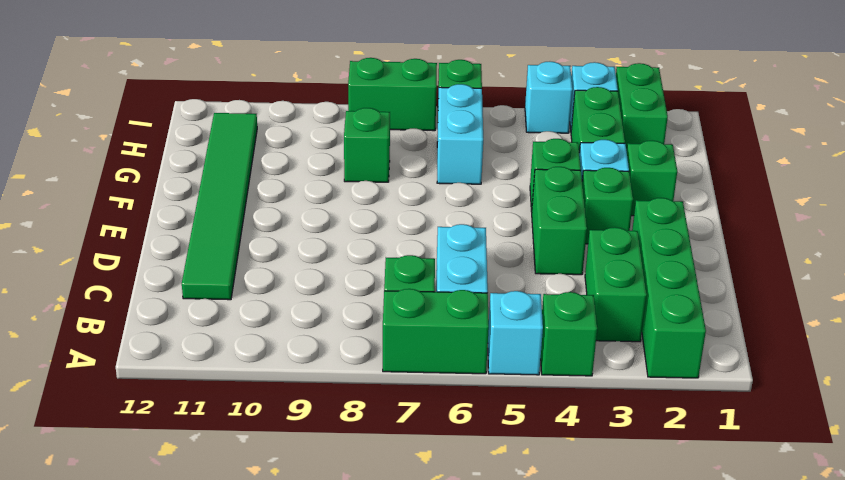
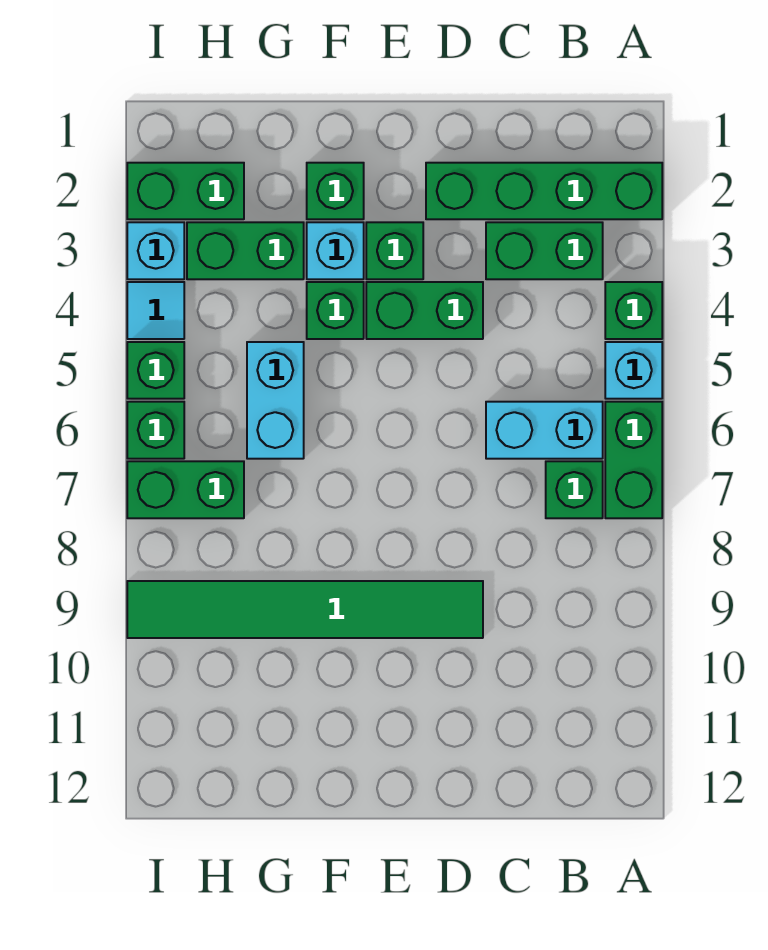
green 1x6 tile [182,113,257,300] -> green 1x6 tile moved to [127,581,483,638]
cyan 1x2 brick [437,84,483,184] -> cyan 1x2 brick turned to [247,342,304,459]
green 1x1 brick [344,108,390,182] -> green 1x1 brick moved to [127,342,184,399]
cyan 1x1 brick [525,62,573,133] -> cyan 1x1 tile [127,282,184,339]
green 1x2 brick [348,58,437,131] -> green 1x2 brick turned to [127,461,244,518]

